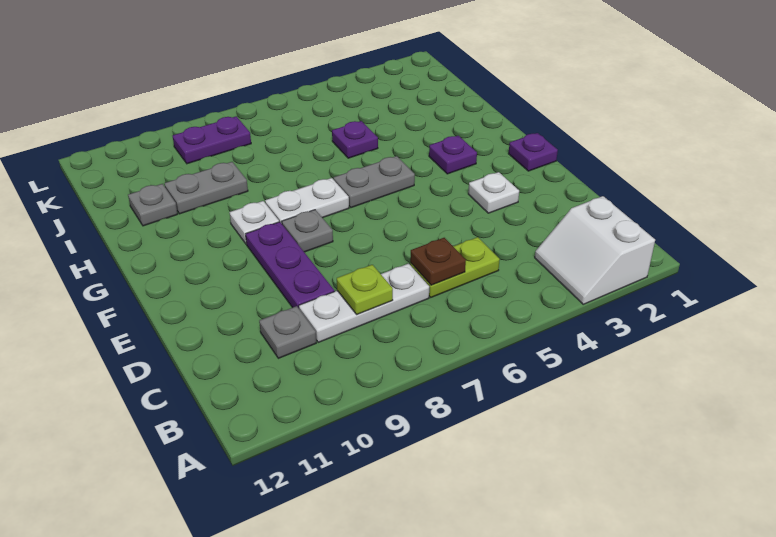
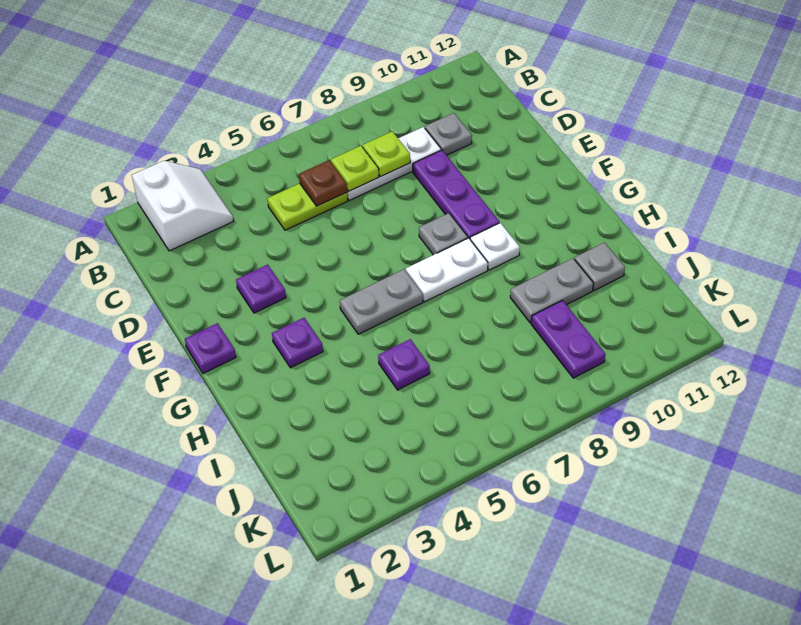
none -> lime 1x1 plate [331,146,379,191]
white 1x1 plate [468,172,519,213] -> purple 1x1 plate [236,265,286,313]
purple 1x2 plate [173,116,251,164] -> purple 1x2 plate turned to [531,300,605,378]

